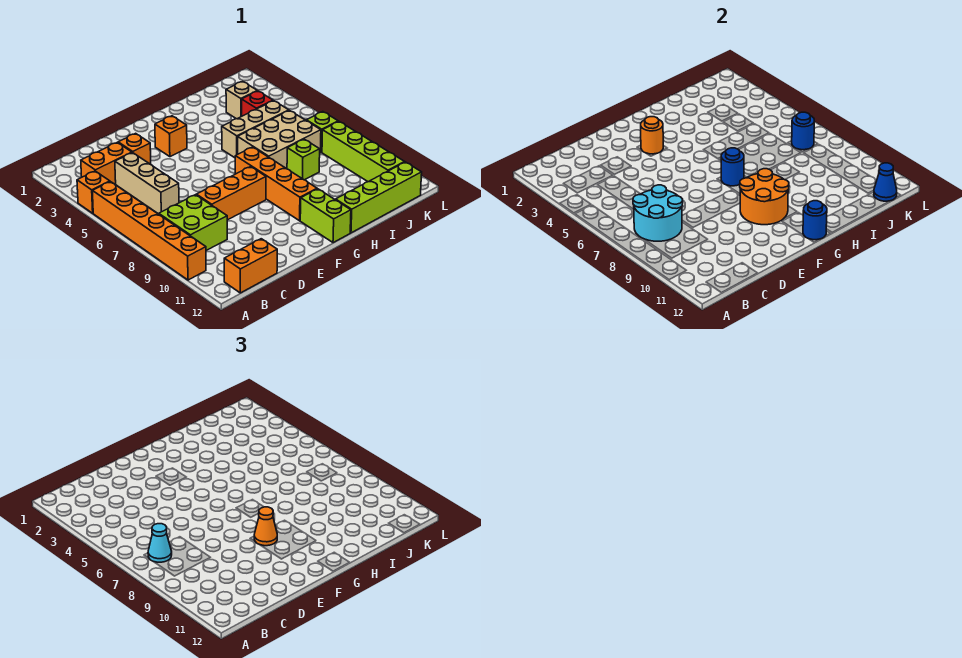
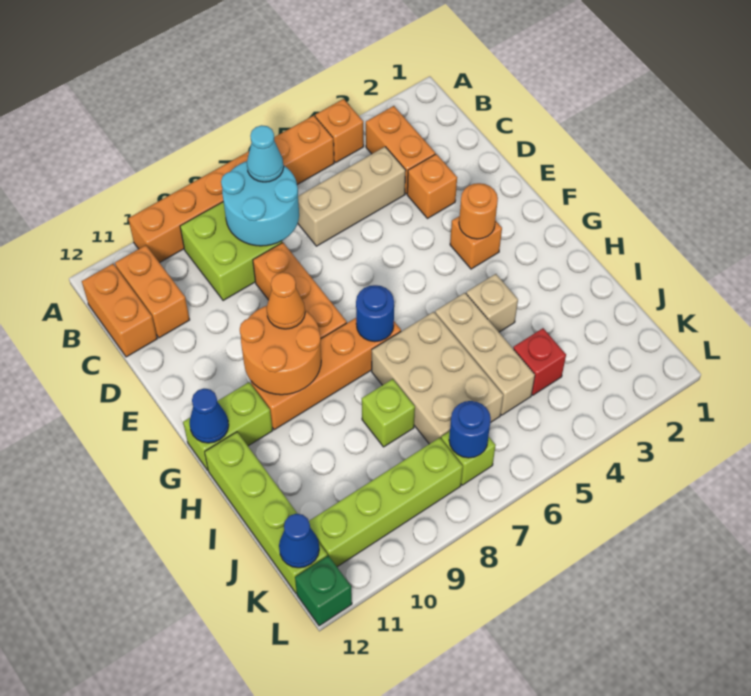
none -> orange 1x2 brick [115,245,190,338]
blue 1x1 round brick [803,201,827,240] -> blue 1x1 cone [190,389,229,443]
tan 1x1 brick [226,81,257,119] -> tan 1x1 brick moved to [466,274,518,332]
none -> green 1x1 brick [295,556,352,626]

